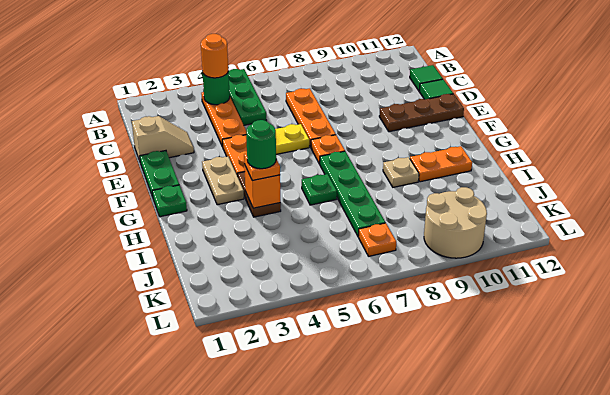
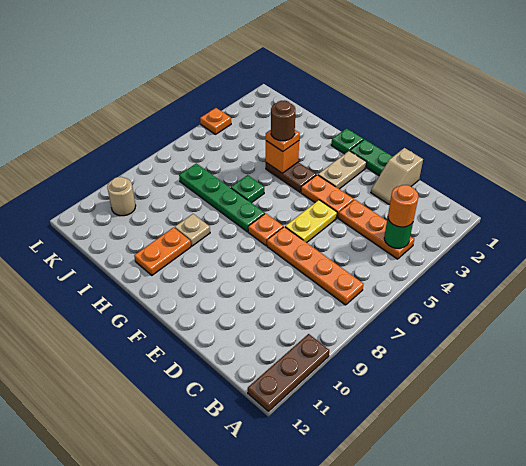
green 1x3 plate [229,69,267,125] -> none
orange 1x3 plate [286,89,336,147] -> orange 1x4 plate [267,227,364,305]
green 1x1 tile [410,65,443,91] -> none
green 1x1 tile [419,79,453,100] -> none
brown 1x3 plate [379,94,464,132] -> brown 1x3 plate moved to [248,334,329,411]
tan 1x2 plate [202,156,244,205] -> tan 1x2 plate turned to [318,151,367,189]
green 1x1 round brick [246,120,276,169] -> brown 1x1 round brick [271,101,295,141]
orange 1x1 plate [358,223,396,256] -> orange 1x1 plate moved to [200,108,231,134]
tan 2x2 round brick [424,187,487,258] -> tan 1x1 round brick [107,177,136,216]

